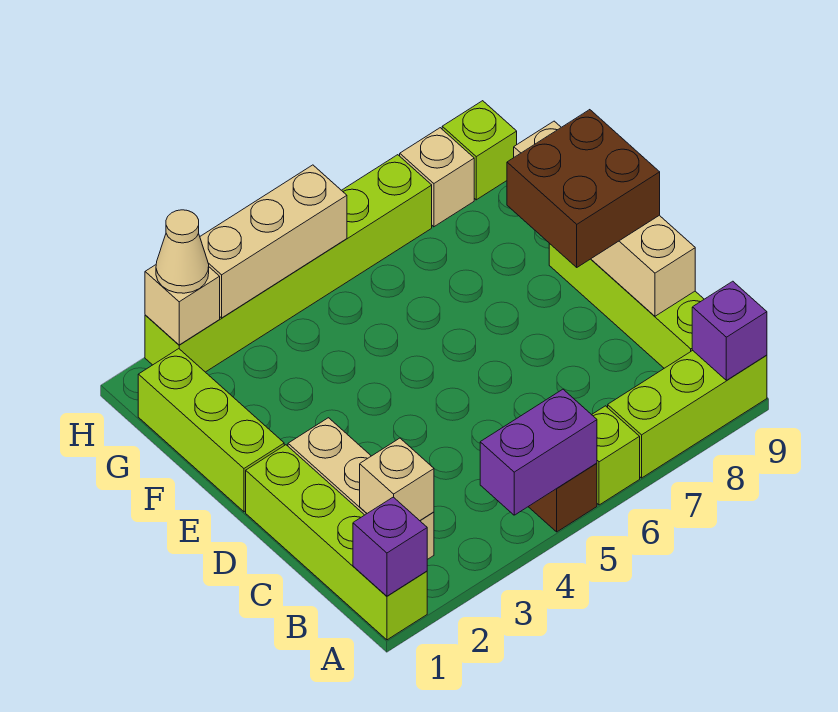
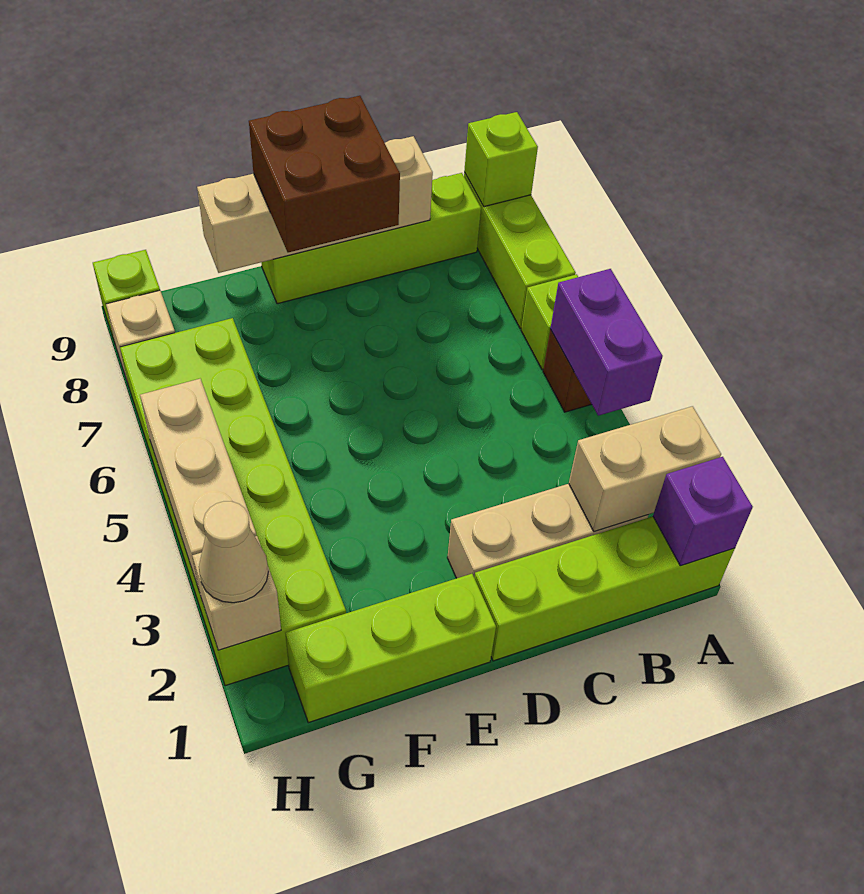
purple 1x1 brick [692,281,767,380] -> lime 1x1 brick [464,112,538,207]
tan 1x1 brick [360,438,434,521] -> tan 1x2 brick [569,406,721,531]
lime 1x6 brick [145,155,432,372] -> lime 2x6 brick [120,318,346,686]

